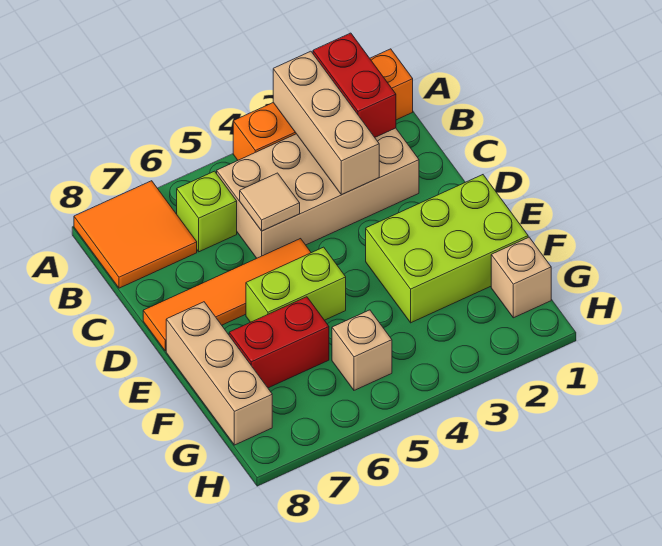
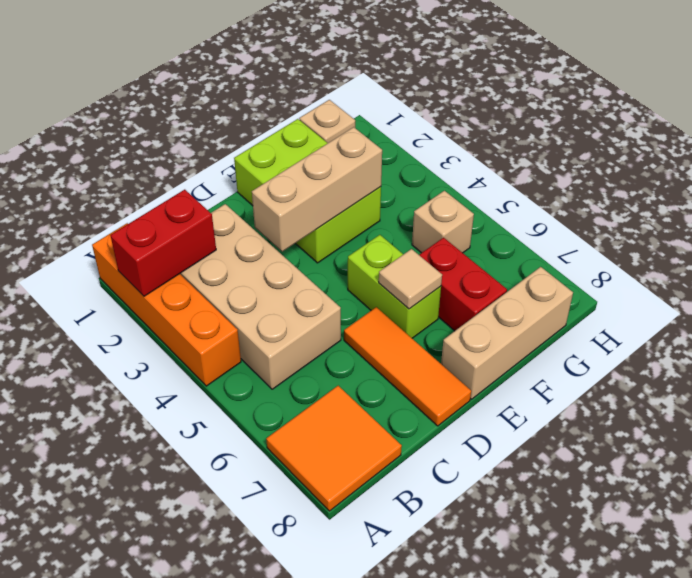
tan 1x3 brick [273,51,379,195] -> tan 1x3 brick moved to [252,127,382,252]
lime 1x1 brick [177,171,237,252] -> none
tan 1x1 tile [240,173,300,231] -> tan 1x1 tile moved to [379,249,442,309]
orange 1x4 tile [143,239,311,351] -> orange 1x3 tile [344,307,471,426]

